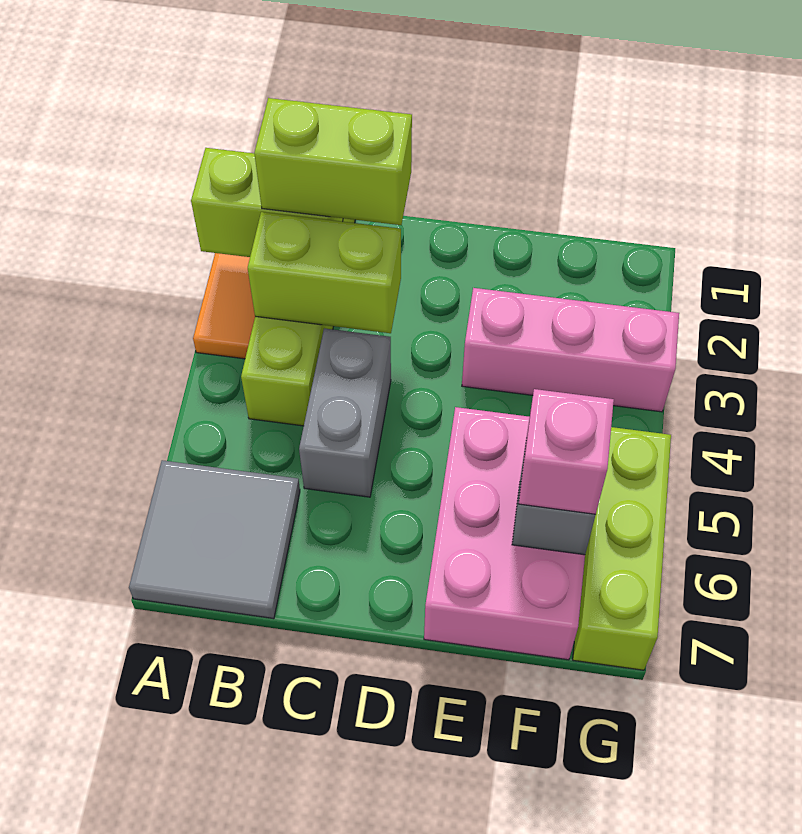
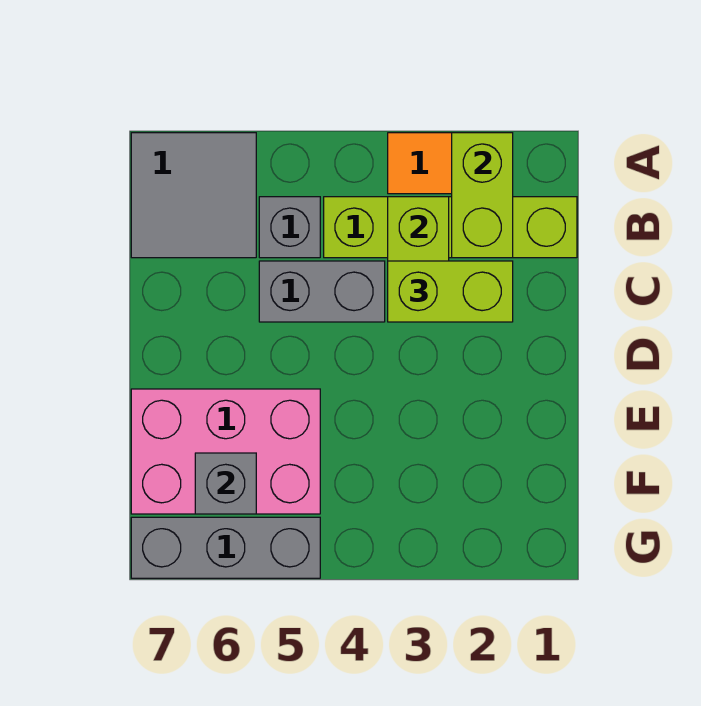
lime 1x2 brick [254,98,412,225] -> lime 1x2 brick turned to [388,261,513,322]
none -> grey 1x1 brick [259,197,320,258]
pink 1x3 brick [462,288,679,412] -> none
pink 1x1 brick [519,389,614,514] -> none
lime 1x3 brick [573,427,671,670] -> grey 1x3 brick [131,517,320,578]

